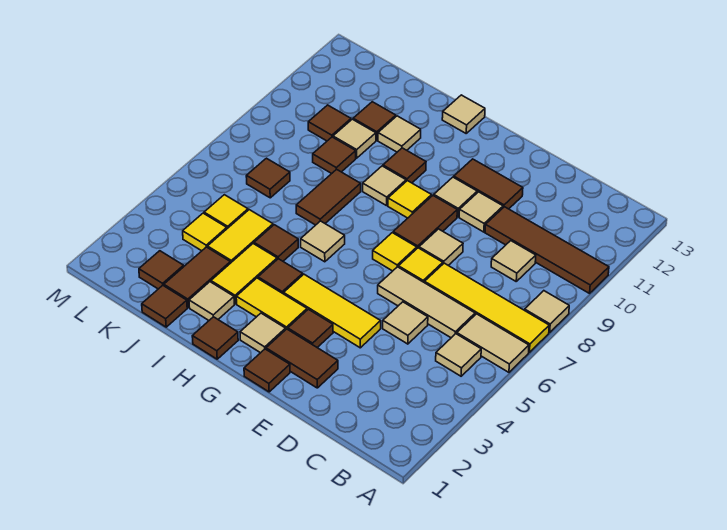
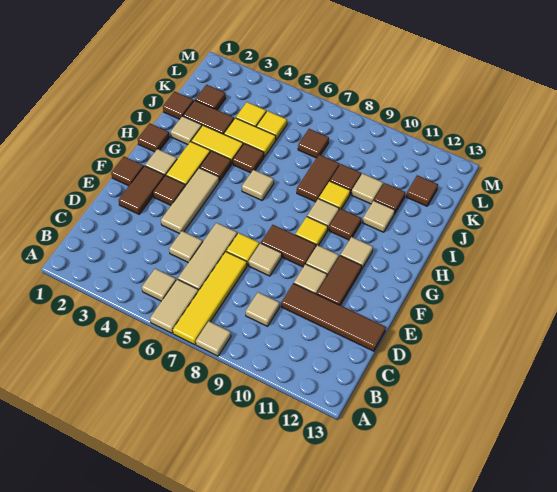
brown 1x4 tile [485,207,609,293] -> brown 1x4 tile turned to [281,283,386,351]
yellow 1x3 tile [284,274,381,348] -> tan 1x3 tile [161,168,219,234]
yellow 1x1 tile [373,233,417,271] -> yellow 1x1 tile moved to [319,181,350,210]
tan 1x1 tile [442,95,485,133] -> tan 1x1 tile moved to [340,237,373,269]
brown 1x2 tile [296,169,361,225] -> brown 1x2 tile turned to [297,155,339,202]
brown 1x1 tile [308,105,351,141] -> brown 1x1 tile moved to [406,175,438,206]

